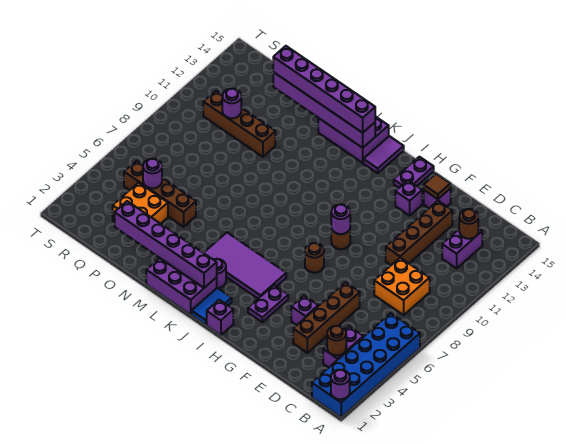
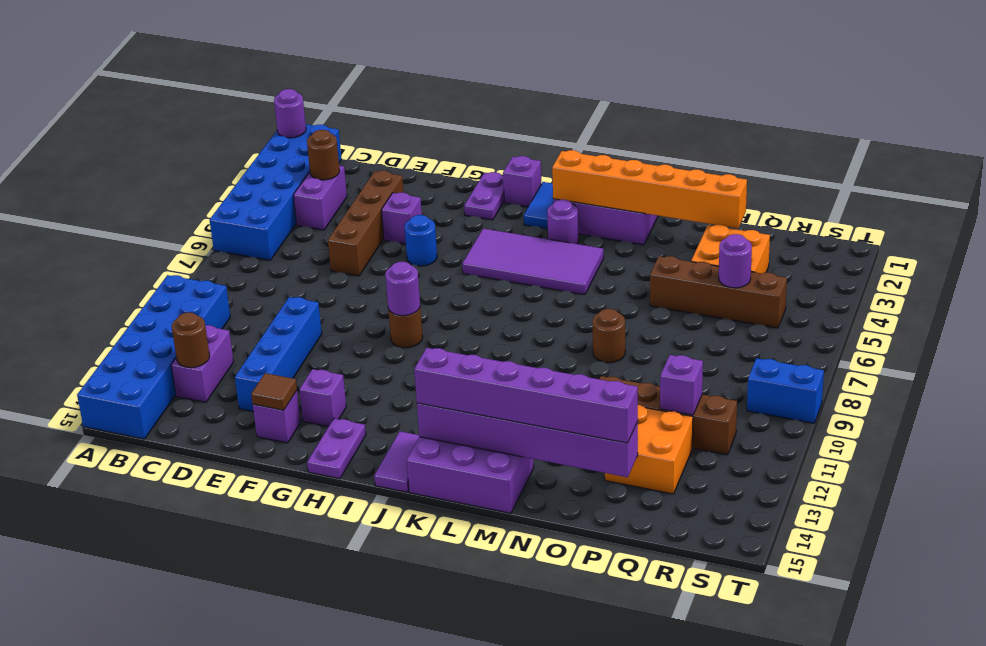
none -> blue 2x6 brick [77,275,230,439]
orange 2x2 brick [374,258,430,315] -> orange 2x2 brick moved to [605,405,693,494]
brown 1x4 brick [386,201,452,265] -> blue 1x4 brick [235,297,322,412]
none -> blue 1x1 round brick [404,215,437,266]
purple 1x2 plate [248,285,288,322] -> purple 1x2 plate moved to [464,172,504,220]
brown 1x1 round brick [305,243,324,273] -> brown 1x1 round brick moved to [592,309,625,363]
purple 1x6 brick [115,201,217,288] -> orange 1x6 brick [552,150,747,228]
purple 1x1 round brick [222,89,241,118] -> purple 1x1 brick [660,355,703,415]
none -> blue 1x2 brick [747,358,824,423]

